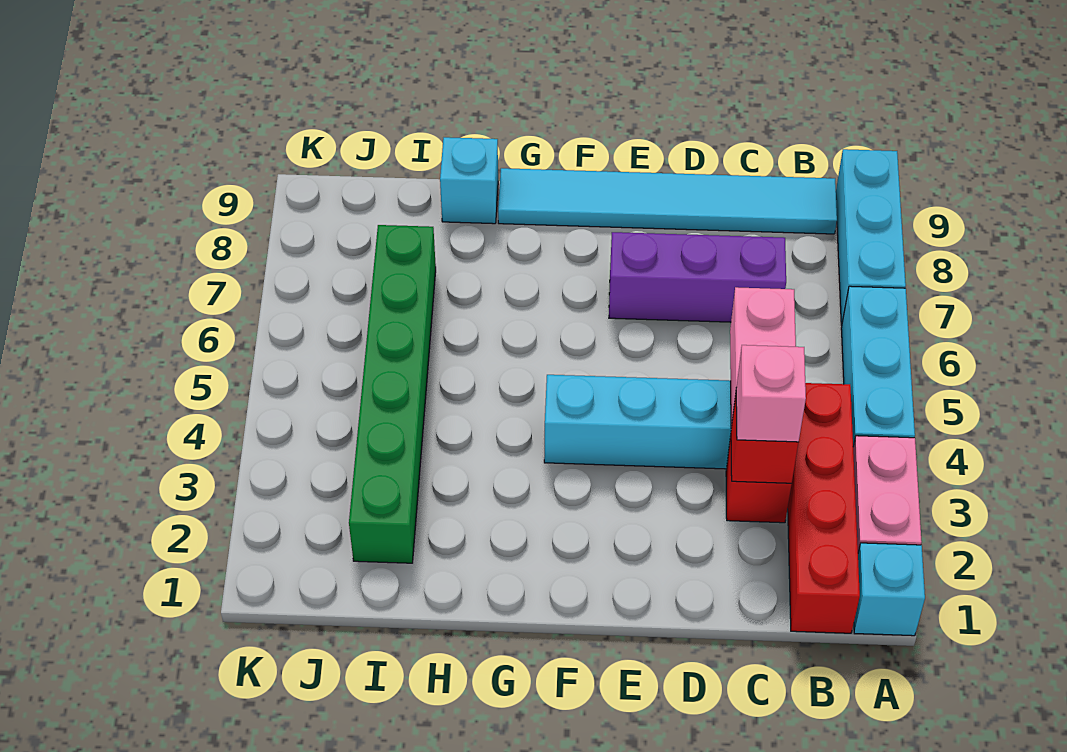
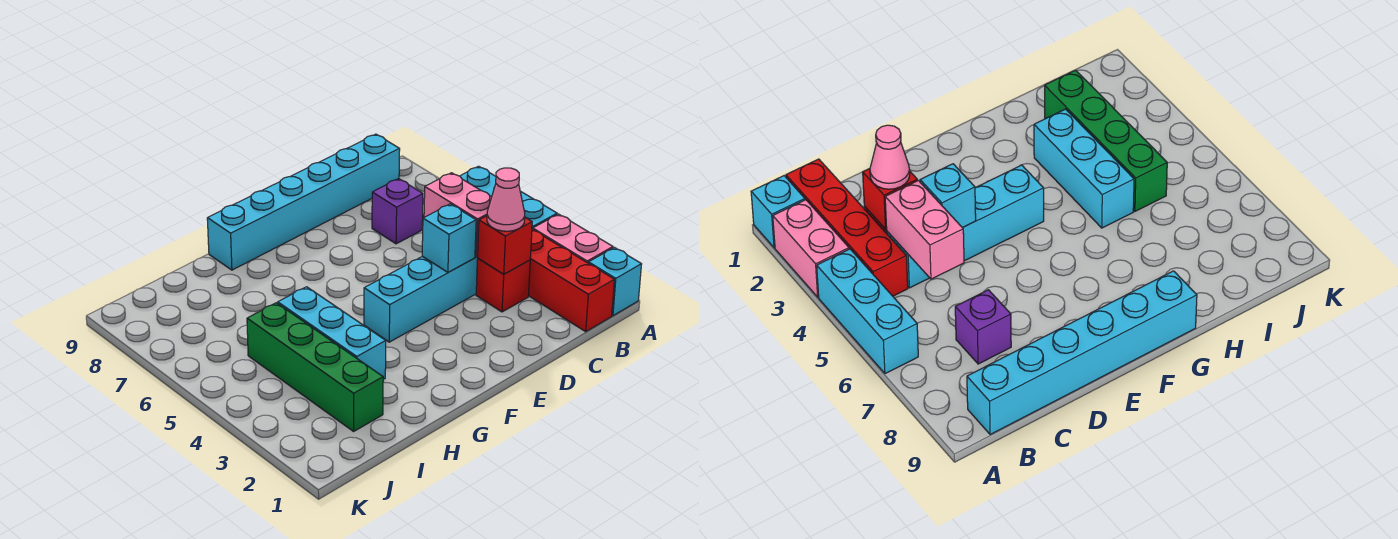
cyan 1x3 brick [836,149,906,326] -> cyan 1x3 brick moved to [278,287,386,379]
cyan 1x6 tile [498,168,837,234] -> cyan 1x6 brick [207,134,400,270]
pink 1x1 brick [736,345,806,442] -> pink 1x1 cone [487,168,525,231]
purple 1x3 brick [609,232,786,322] -> purple 1x1 brick [372,179,423,244]
cyan 1x1 brick [440,137,498,224] -> cyan 1x1 brick moved to [422,204,476,272]
green 1x6 brick [349,225,436,563] -> green 1x4 brick [247,303,383,431]

